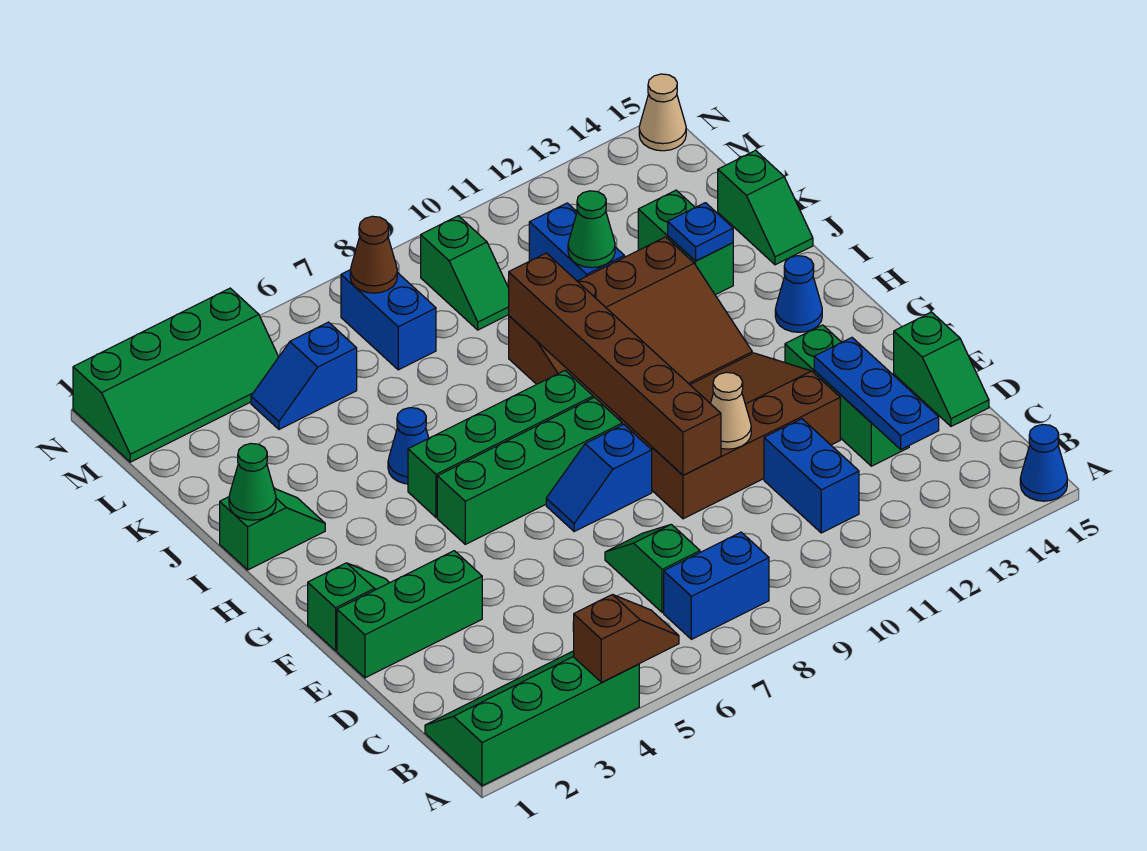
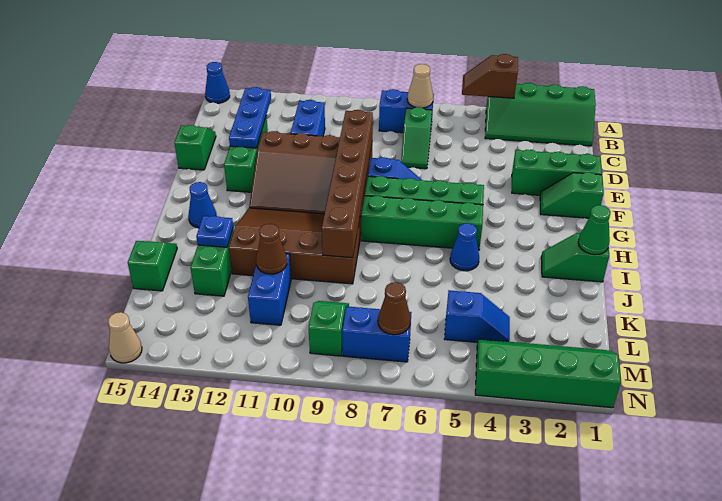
tan 1x1 cone [710,372,751,449] -> tan 1x1 cone moved to [407,64,433,108]
green 1x1 cone [568,191,615,268] -> brown 1x1 cone [256,224,287,274]
blue 1x2 brick [341,270,436,370] -> blue 1x2 brick turned to [342,306,411,362]

